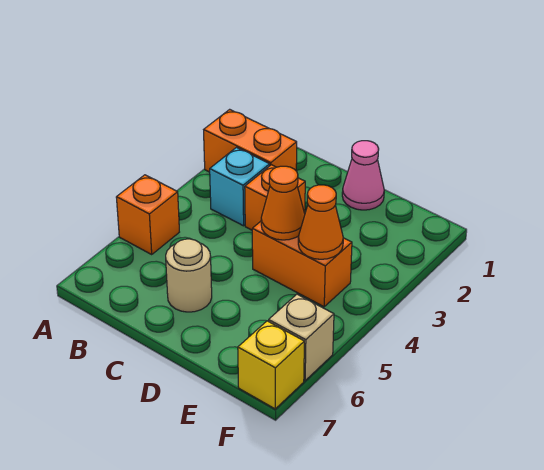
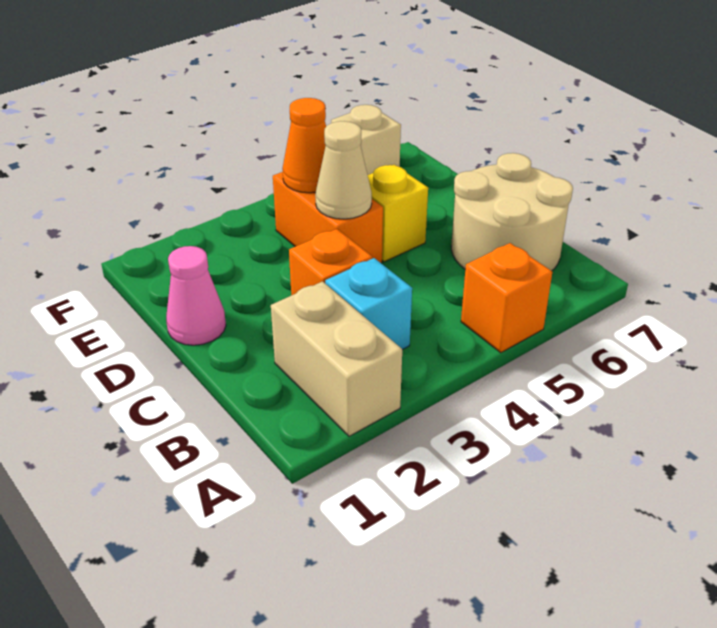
orange 1x2 brick [204,109,297,172] -> tan 1x2 brick [271,282,402,436]
tan 1x1 round brick [166,239,212,312] -> tan 2x2 round brick [451,153,573,271]
orange 1x1 cone [261,166,305,240] -> tan 1x1 cone [315,121,372,219]
yellow 1x1 brick [238,321,304,409] -> yellow 1x1 brick moved to [368,165,428,262]

